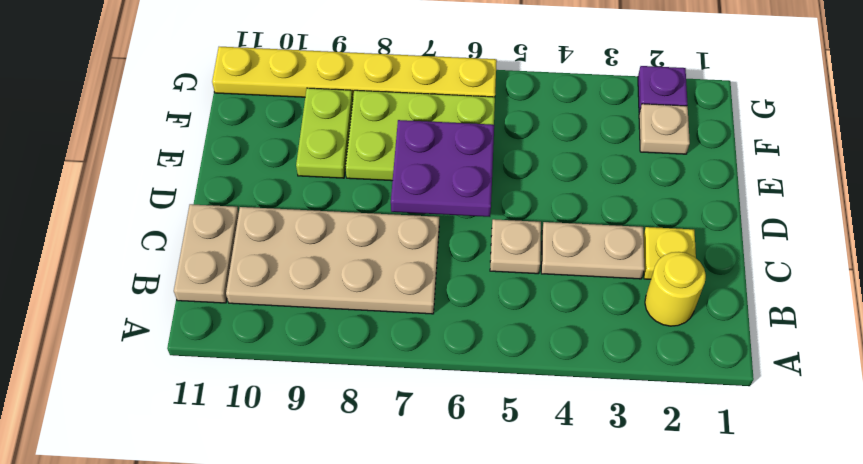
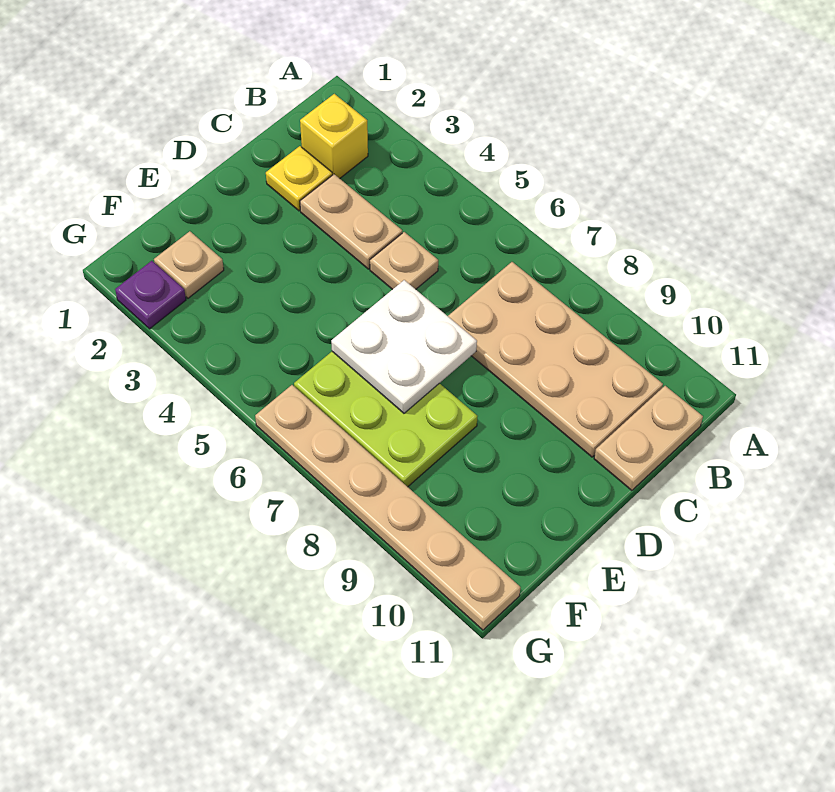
yellow 1x1 round brick [645,252,706,326] -> yellow 1x1 brick [300,94,368,178]
purple 2x2 plate [391,120,494,217] -> white 2x2 plate [331,280,477,413]
lime 1x2 plate [296,88,353,178] -> none
yellow 1x6 plate [212,47,497,98] -> tan 1x6 plate [255,385,521,630]

